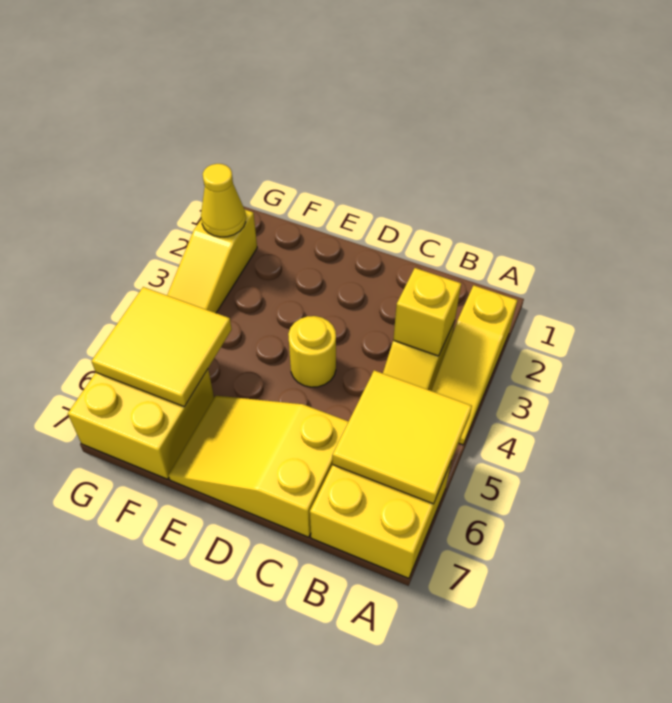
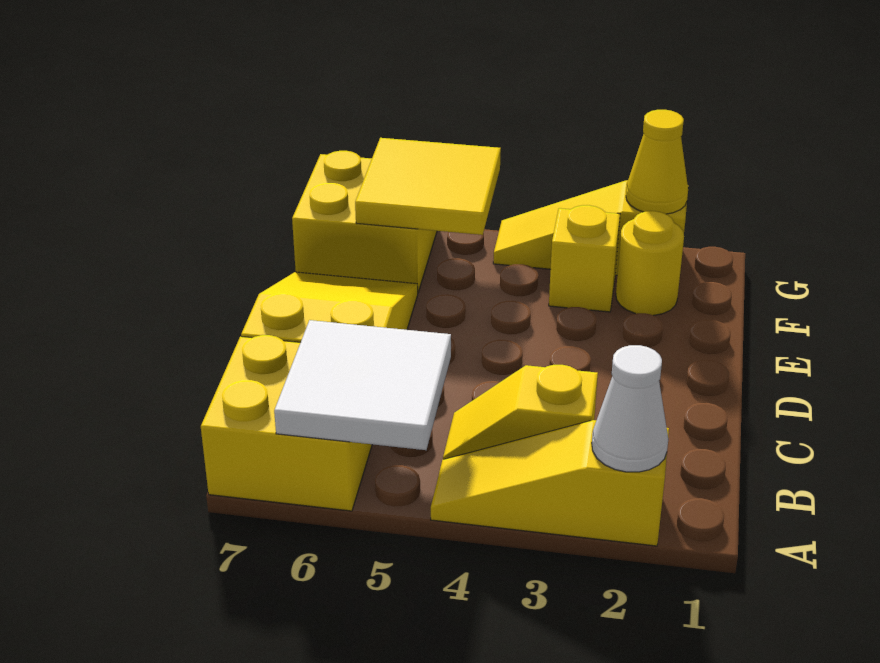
none -> white 1x1 cone [592,345,668,472]
yellow 2x2 tile [332,370,472,504] -> white 2x2 tile [274,320,451,450]
yellow 1x1 brick [393,268,461,356] -> yellow 1x1 brick moved to [549,205,620,312]
yellow 1x1 round brick [288,316,336,387] -> yellow 1x1 round brick moved to [616,211,684,315]

